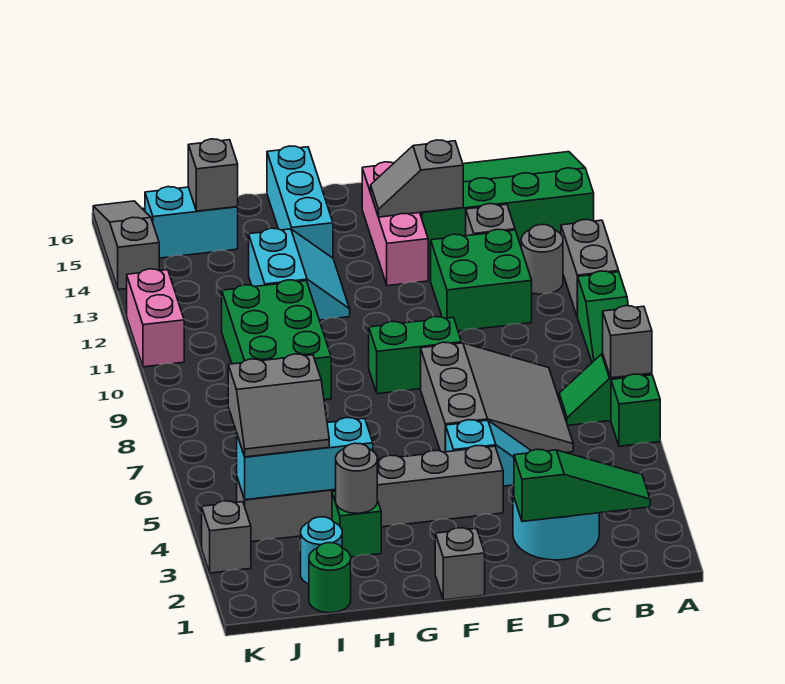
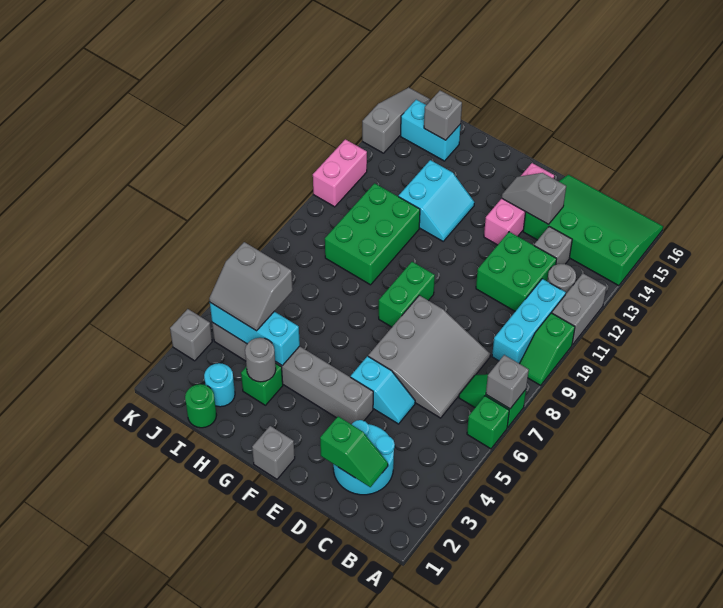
green 1x3 slope [514,449,650,522] -> green 1x2 slope [320,417,388,487]
green 1x2 brick [369,317,462,394] -> green 1x2 brick turned to [379,262,435,327]
cyan 1x3 brick [267,146,333,258] -> cyan 1x3 brick moved to [492,279,566,364]

